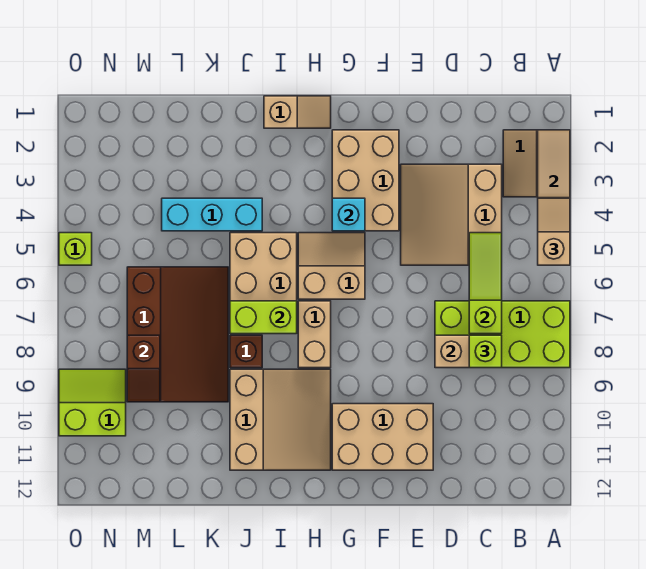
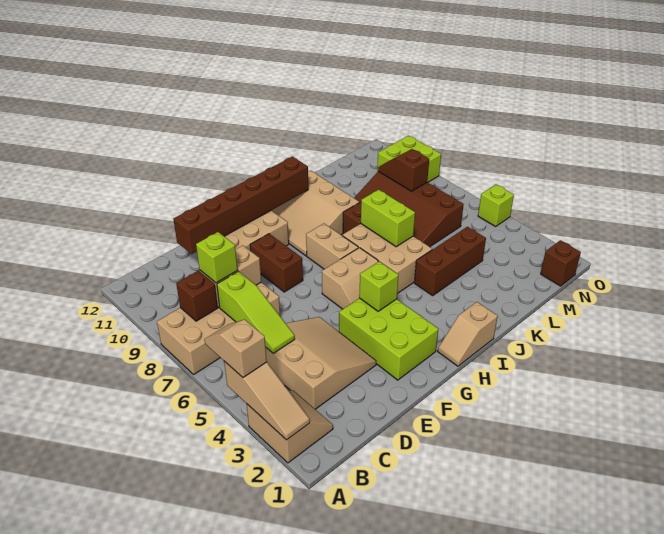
tan 1x2 slope [538,198,570,265] -> tan 1x2 slope turned to [204,319,267,377]
lime 2x4 brick [435,301,570,368] -> tan 2x4 brick [157,282,280,374]
none -> brown 1x1 brick [176,271,218,321]
none -> brown 1x6 brick [173,157,308,254]
tan 2x3 brick [332,130,399,231] -> lime 2x3 brick [339,298,438,380]
none -> brown 1x2 brick [250,234,303,292]
cyan 1x1 brick [332,198,365,231] -> lime 1x1 brick [359,261,399,311]
lime 1x2 brick [230,301,297,334] -> lime 1x2 brick turned to [361,190,415,247]
cyan 1x3 brick [162,198,262,231] -> brown 1x3 brick [414,227,486,296]
none -> brown 1x1 brick [541,240,581,286]
lime 2x2 slope [59,369,126,436] -> lime 2x2 brick [377,136,441,183]

